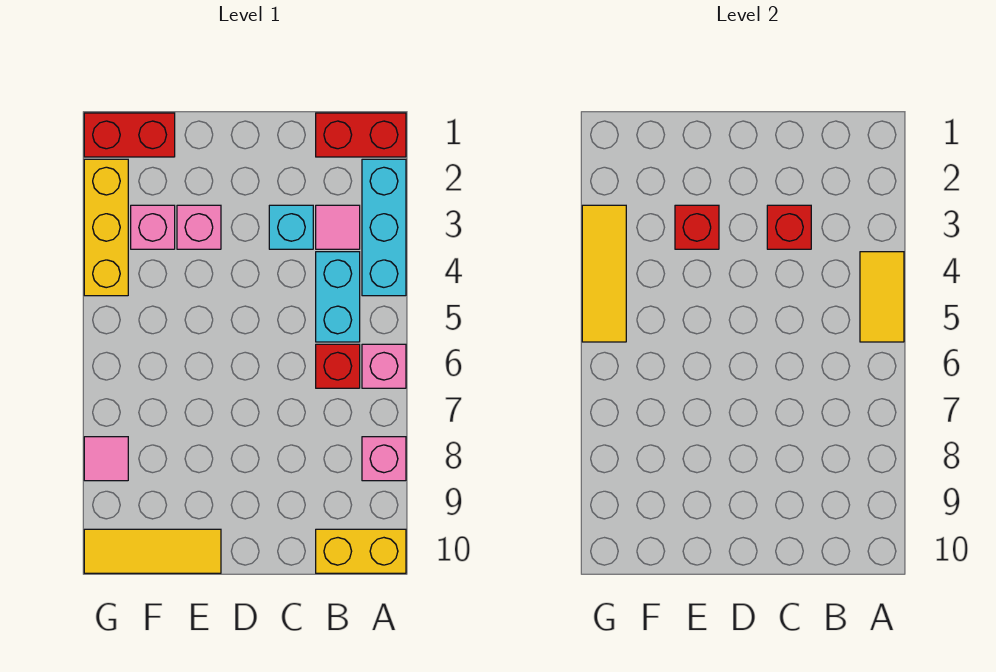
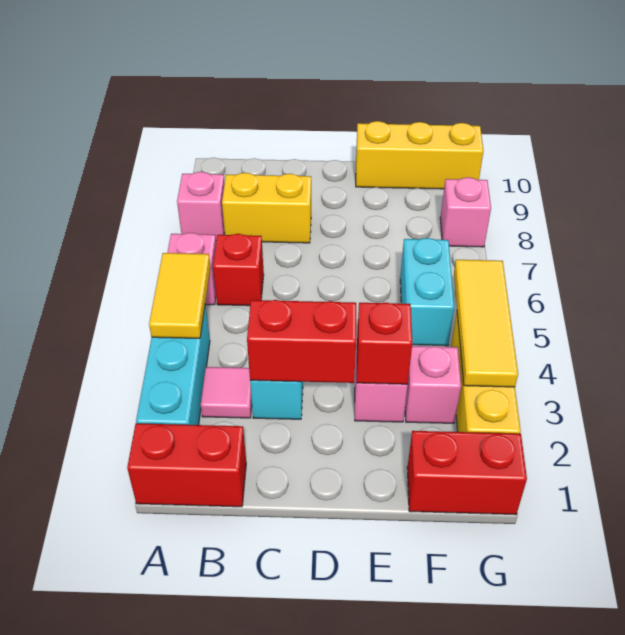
yellow 1x2 brick [316,529,406,573] -> yellow 1x2 brick moved to [222,173,311,243]
cyan 1x2 brick [316,252,360,342] -> cyan 1x2 brick moved to [400,238,454,346]
red 1x1 brick [767,205,811,249] -> red 1x2 brick [247,300,356,383]
yellow 1x3 tile [84,529,221,573] -> yellow 1x3 brick [356,121,484,189]
pink 1x1 tile [84,437,128,481] -> pink 1x1 brick [440,177,491,247]

